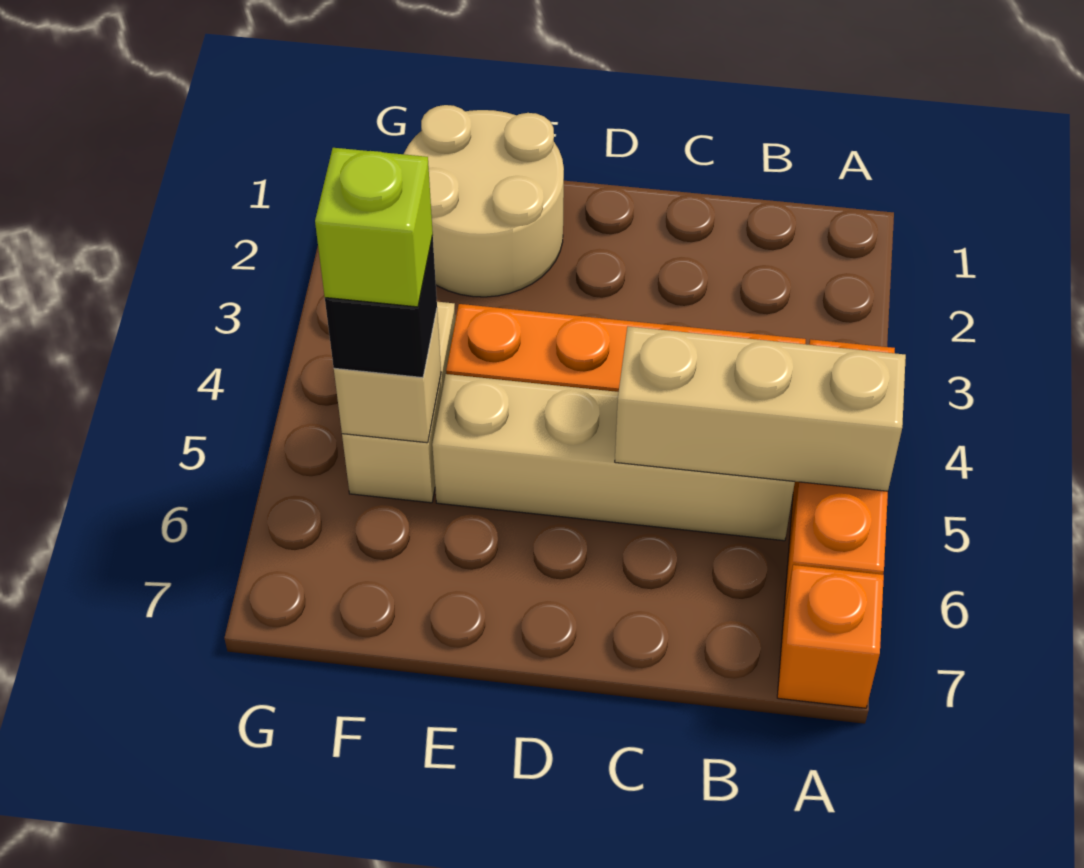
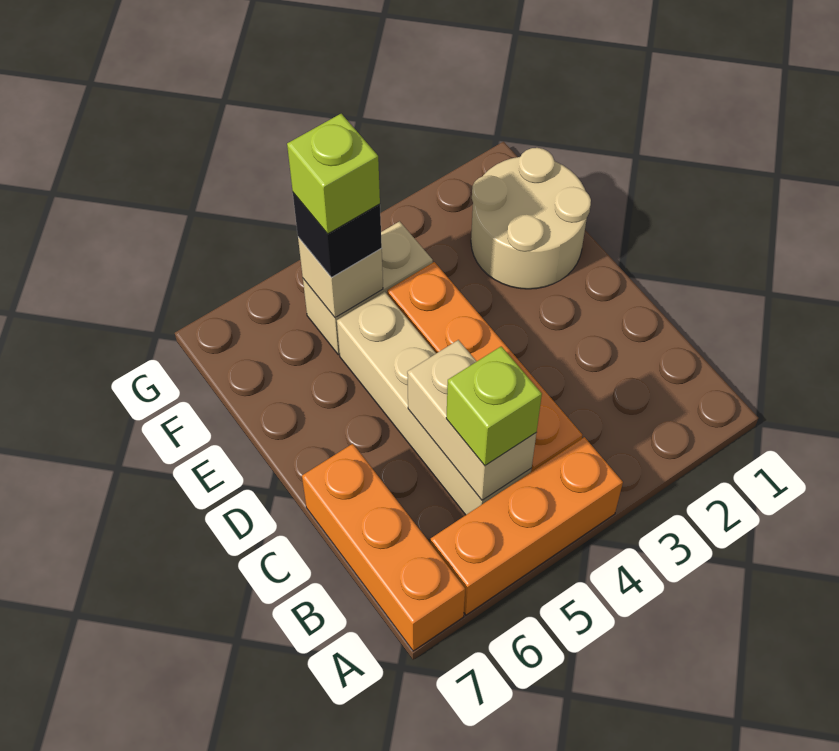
tan 1x3 brick [615,326,906,491] -> tan 1x2 brick [407,340,536,500]
orange 1x1 brick [777,565,884,708] -> orange 1x3 brick [302,444,465,651]
none -> lime 1x1 brick [446,346,542,466]

